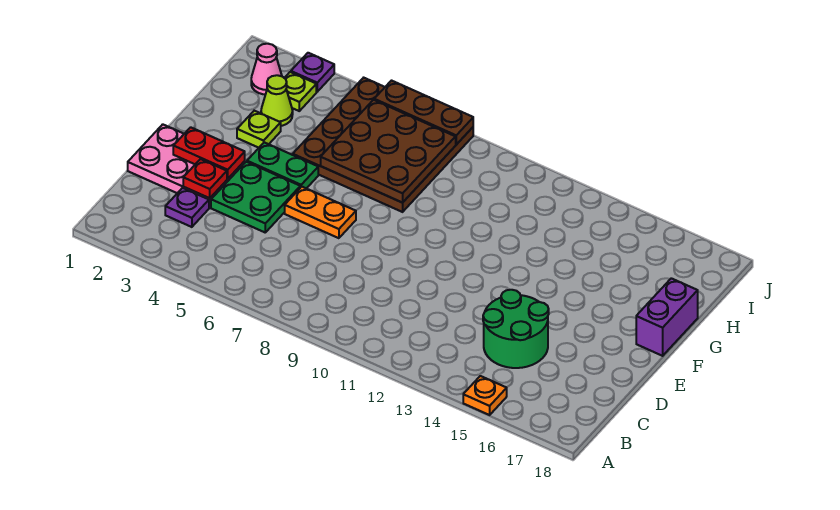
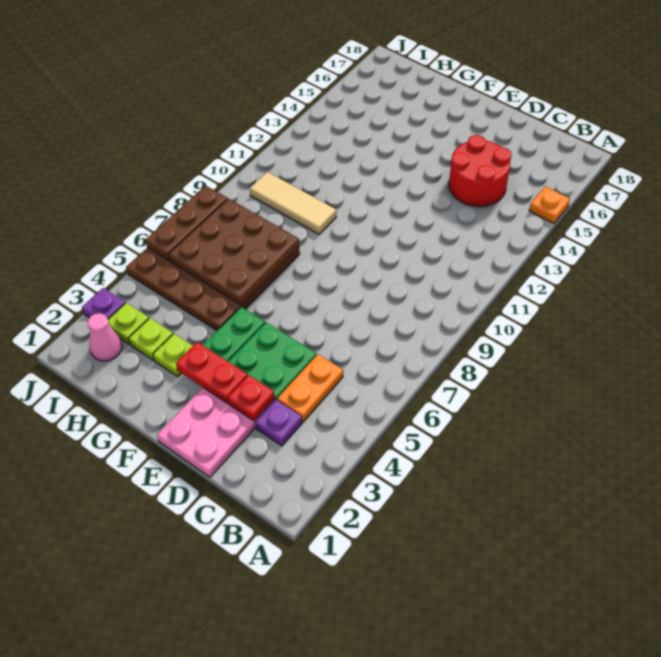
green 2x2 round brick [483,290,549,368] -> red 2x2 round brick [449,135,512,207]
red 1x2 plate [173,127,245,179] -> red 1x2 plate turned to [176,342,247,403]
orange 1x2 plate [285,187,356,238] -> orange 1x2 plate moved to [277,354,343,422]
purple 1x2 brick [636,278,698,356] -> none
none -> tan 1x3 tile [250,172,336,234]
lime 1x1 cone [261,75,293,126] -> lime 1x1 plate [129,318,173,360]

